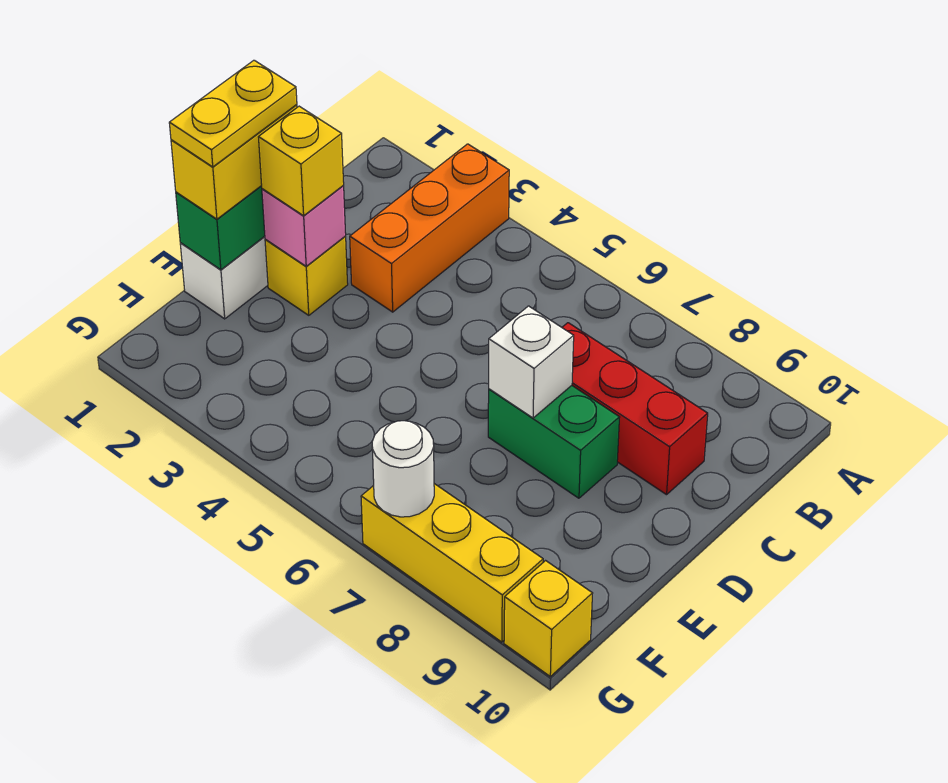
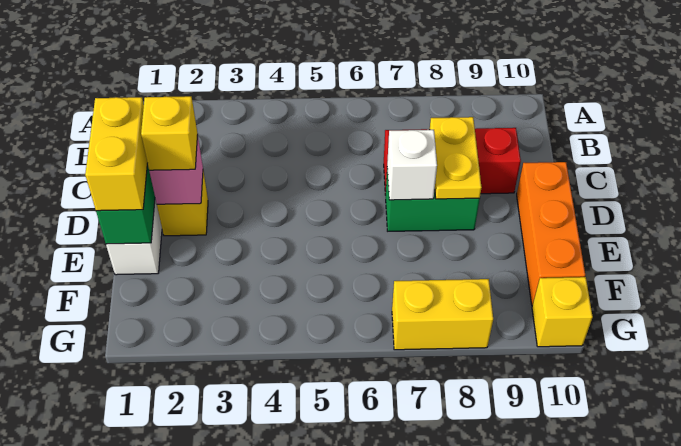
orange 1x3 brick [350,144,509,312] -> orange 1x3 brick moved to [517,162,585,305]
yellow 1x2 plate [169,60,297,167] -> yellow 1x2 plate moved to [430,117,482,199]
yellow 1x3 brick [361,484,543,642] -> yellow 1x2 brick [392,279,493,350]
white 1x1 round brick [372,421,434,517] -> none

